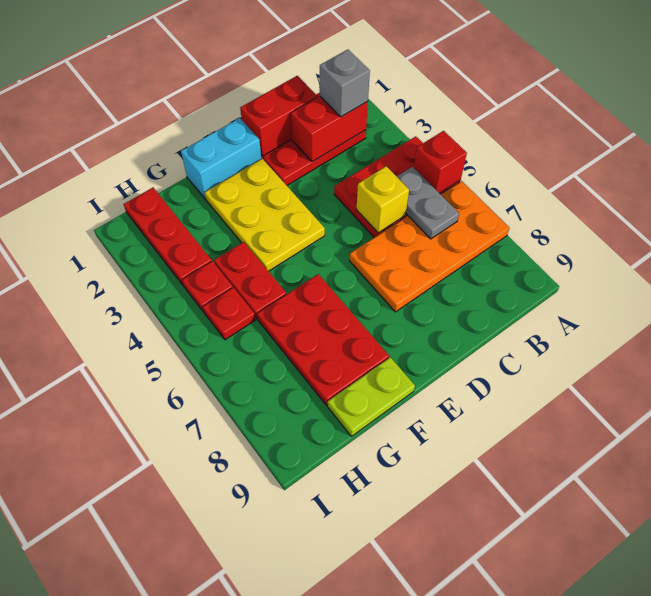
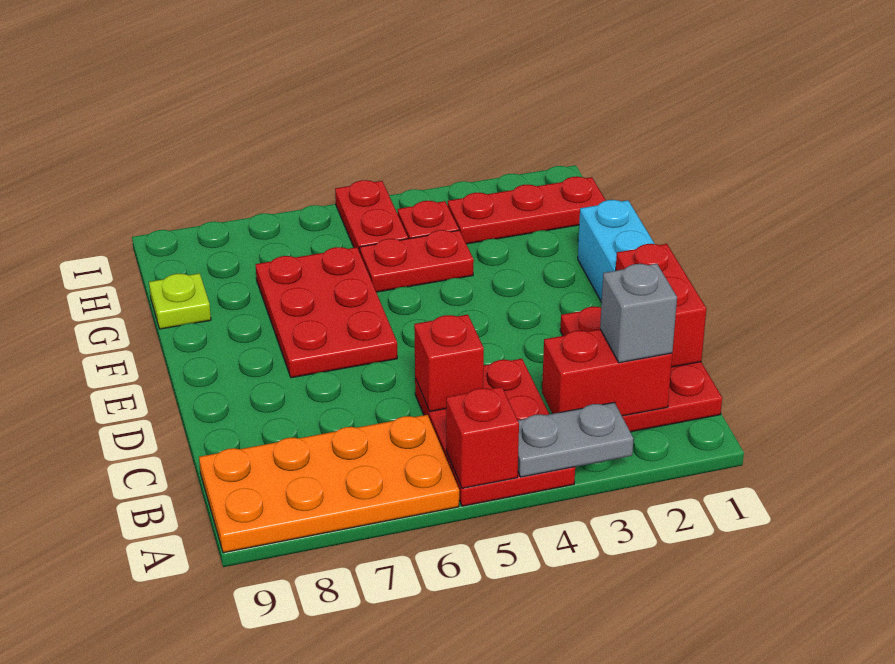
orange 2x4 plate [350,181,509,312] -> orange 2x4 plate turned to [199,415,459,553]
red 1x2 brick [291,96,368,162] -> red 1x2 brick turned to [542,329,672,416]
grey 1x2 plate [397,167,459,239] -> grey 1x2 plate moved to [518,402,634,477]
yellow 1x1 brick [356,166,409,233] -> red 1x1 brick [414,315,484,412]
yellow 2x3 plate [205,159,325,271] -> none
red 2x3 plate [257,274,389,405] -> red 2x3 plate turned to [255,247,397,378]
lime 1x2 plate [328,357,415,436] -> lime 1x1 plate [149,273,211,329]
red 1x1 plate [203,288,255,340] -> red 1x2 plate [335,180,408,252]

